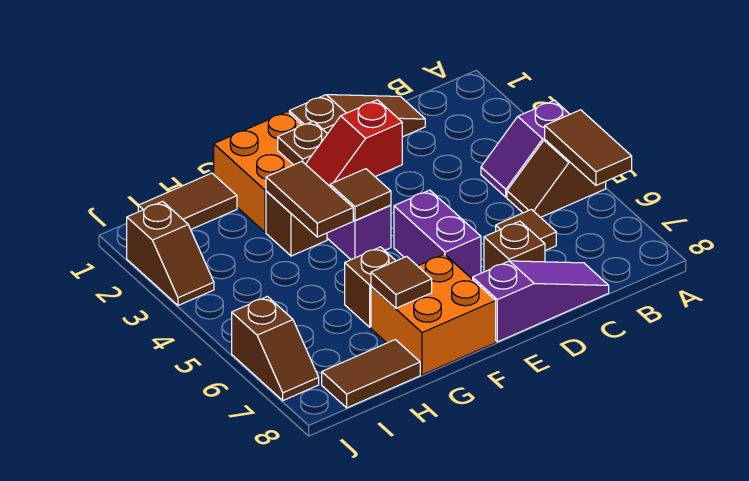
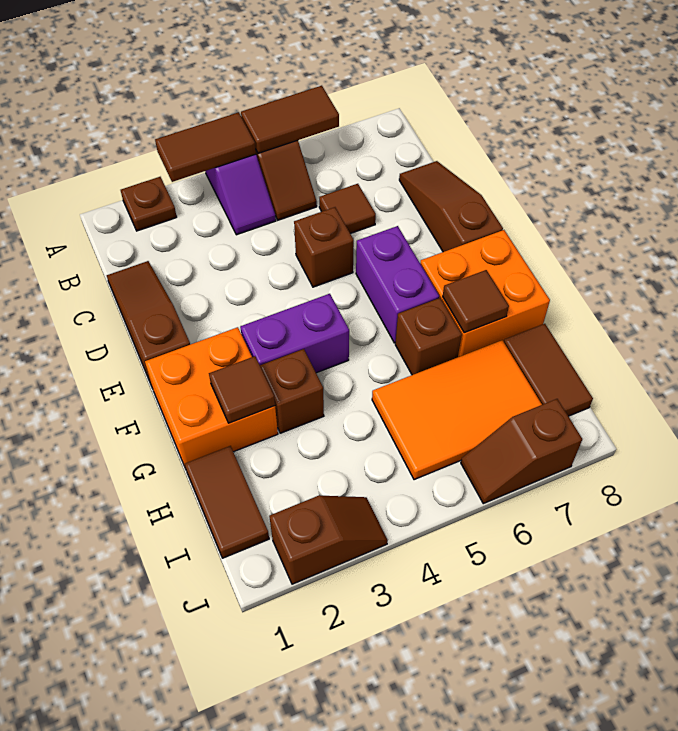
purple 1x3 slope [473,261,609,342] -> brown 1x3 slope [399,161,503,252]
brown 1x1 brick [484,221,545,272] -> brown 1x1 brick moved to [294,207,354,287]
red 1x2 slope [306,100,402,186] -> none
purple 1x2 brick [394,190,481,279] -> purple 1x2 brick turned to [356,226,439,343]
brown 1x1 plate [278,121,327,165] -> brown 1x1 plate moved to [121,177,177,231]
brown 1x1 tile [330,169,391,220] -> brown 1x1 tile moved to [209,356,275,423]
brown 1x2 tile [266,161,353,237] -> brown 1x2 tile moved to [155,112,256,182]
none -> orange 2x3 tile [372,340,542,480]
brown 1x2 slope [232,296,319,400] -> brown 1x2 slope turned to [461,399,582,504]

